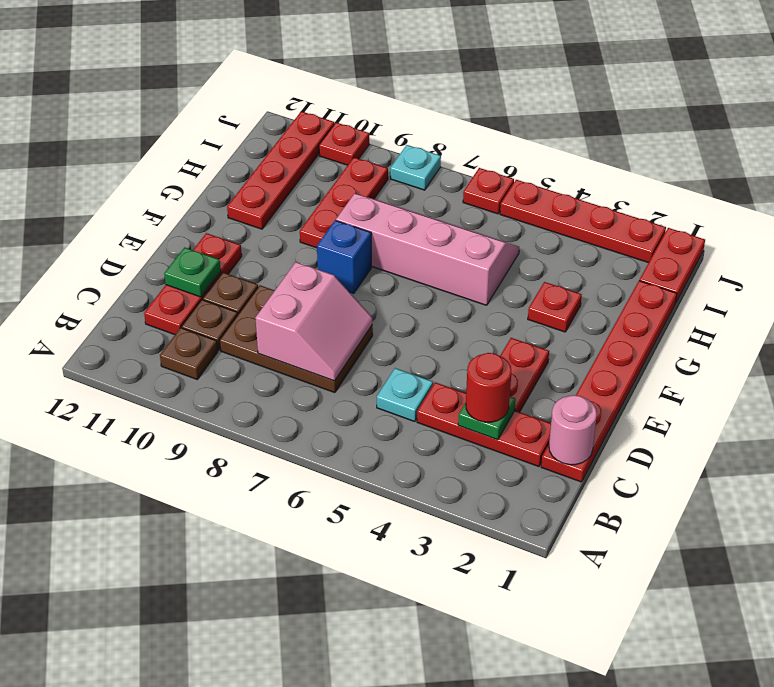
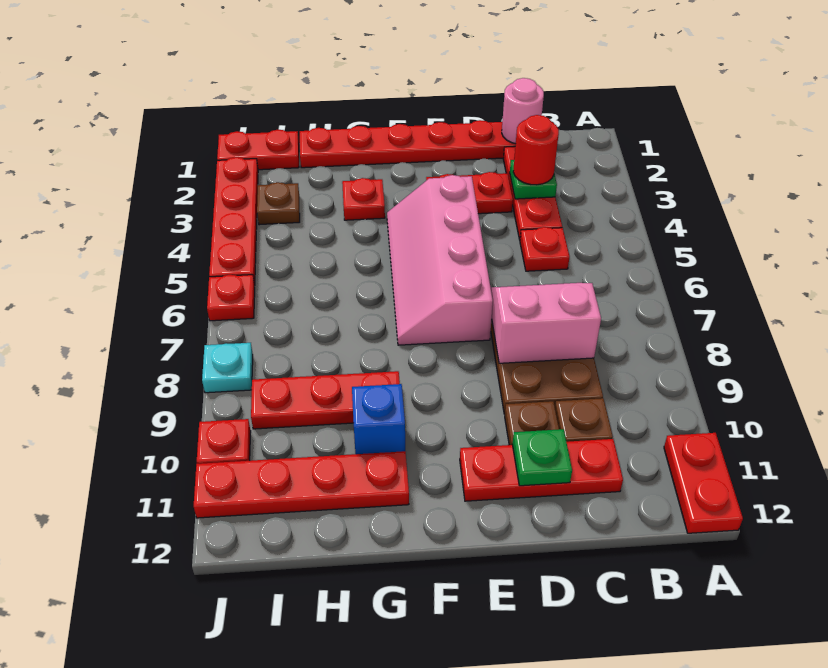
none -> red 1x2 plate [664,433,743,533]
brown 1x1 plate [160,328,218,379] -> brown 1x1 plate moved to [257,182,300,225]
cyan 1x1 plate [377,368,433,422] -> red 1x1 plate [520,227,569,271]
blue 1x1 brick [317,220,371,293] -> blue 1x1 brick moved to [352,384,405,454]
pink 2x4 slope [336,194,519,305] -> pink 2x4 slope moved to [387,175,493,345]

